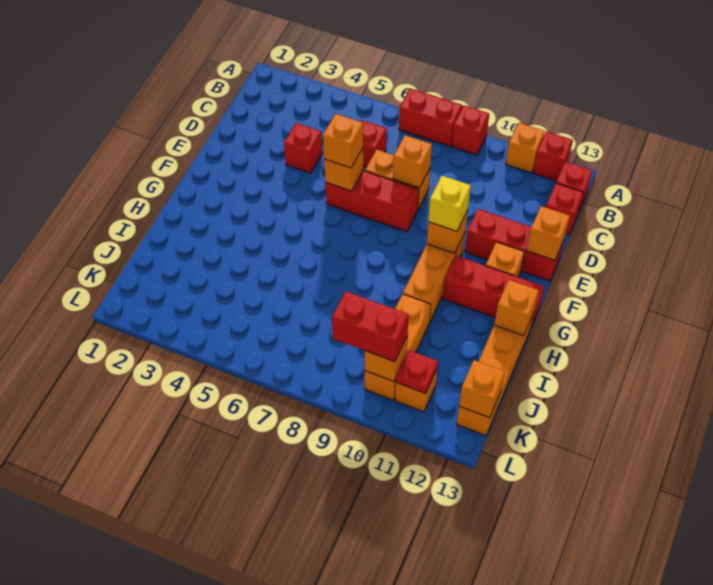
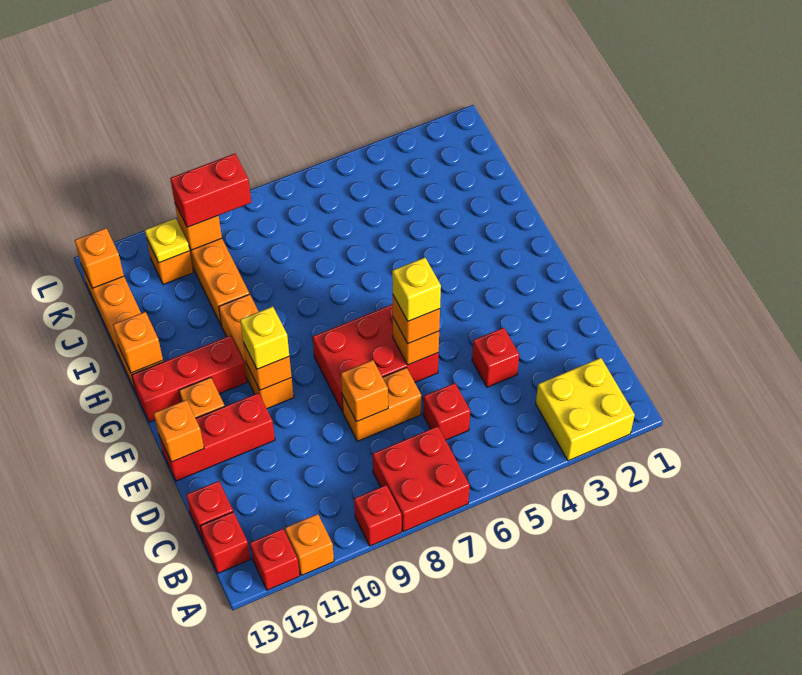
none -> yellow 2x2 brick [536,358,635,461]
red 1x2 brick [399,88,462,146] -> red 2x2 brick [373,426,470,532]
red 1x3 brick [325,171,419,232] -> red 2x3 brick [313,304,439,412]
none -> yellow 1x1 brick [392,258,441,321]
red 1x1 plate [396,350,438,393] -> yellow 1x1 plate [145,218,190,263]

